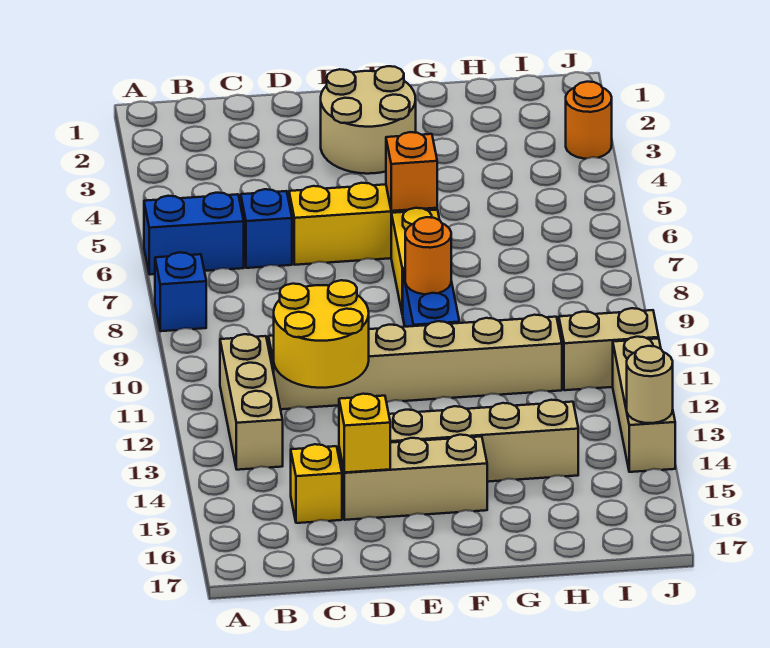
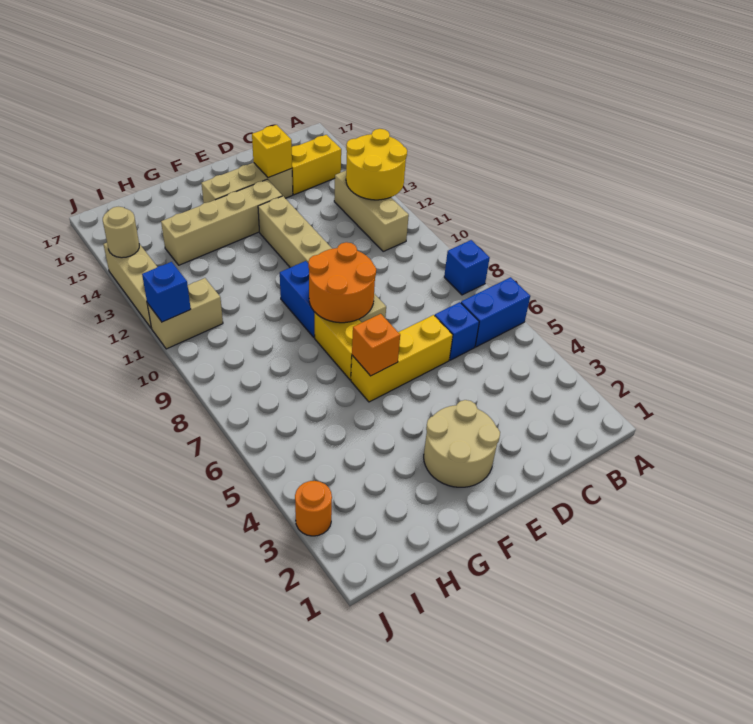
tan 1x6 brick [268,315,562,409] -> tan 1x6 brick turned to [258,196,386,322]
yellow 2x2 round brick [274,280,369,388] -> yellow 2x2 round brick moved to [346,129,407,200]
yellow 1x1 brick [291,444,342,523] -> yellow 1x2 brick [292,135,341,195]
orange 1x1 round brick [405,217,451,294] -> orange 2x2 round brick [308,242,376,323]
none -> blue 1x1 brick [142,262,191,322]

